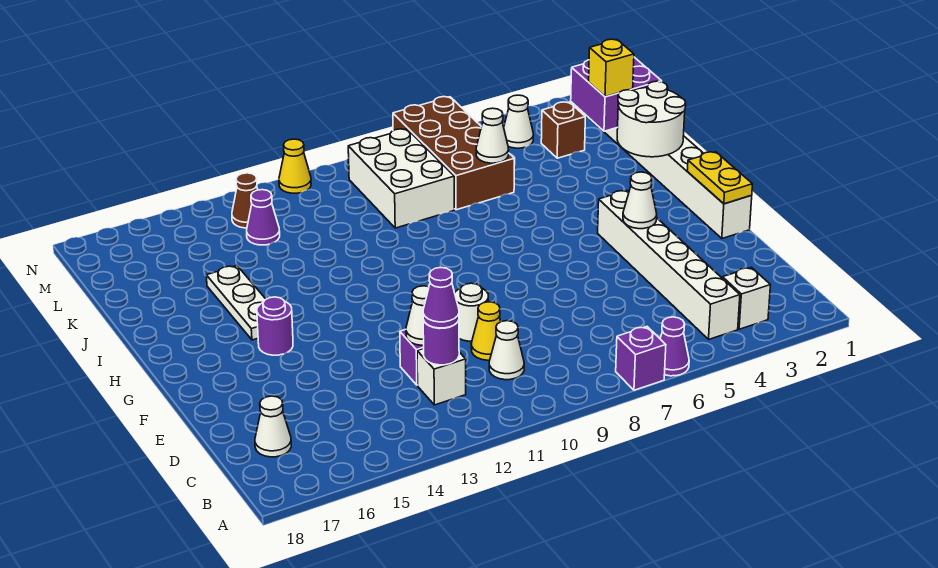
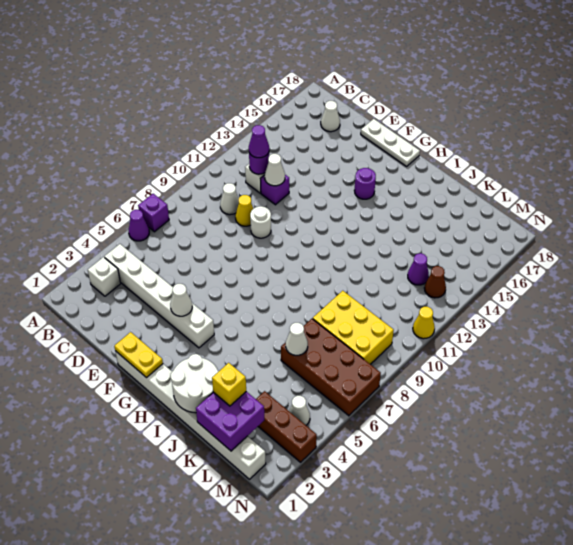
white 1x3 plate [206,266,266,340] -> white 1x3 plate moved to [361,119,420,166]
white 2x3 brick [348,129,455,228] -> yellow 2x3 brick [313,291,394,364]
brown 1x1 brick [541,102,585,158] -> brown 1x3 brick [256,391,317,462]

